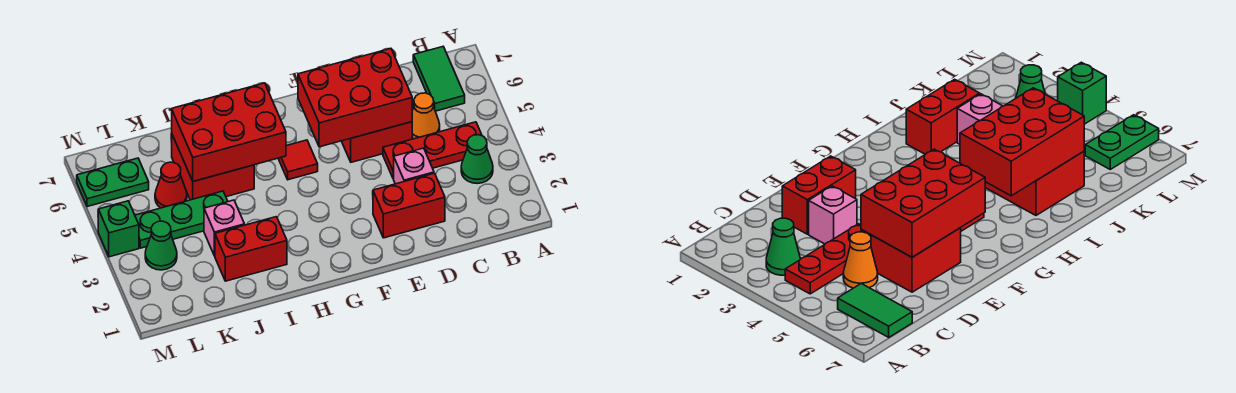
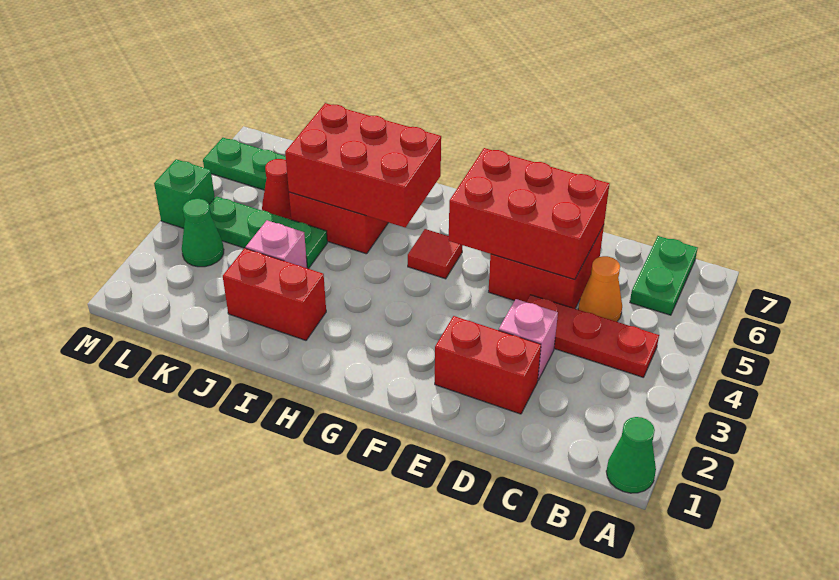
green 1x1 cone [461,135,493,184] -> green 1x1 cone moved to [606,417,656,493]
green 1x2 tile [413,47,465,111] -> green 1x2 plate [630,236,698,315]

